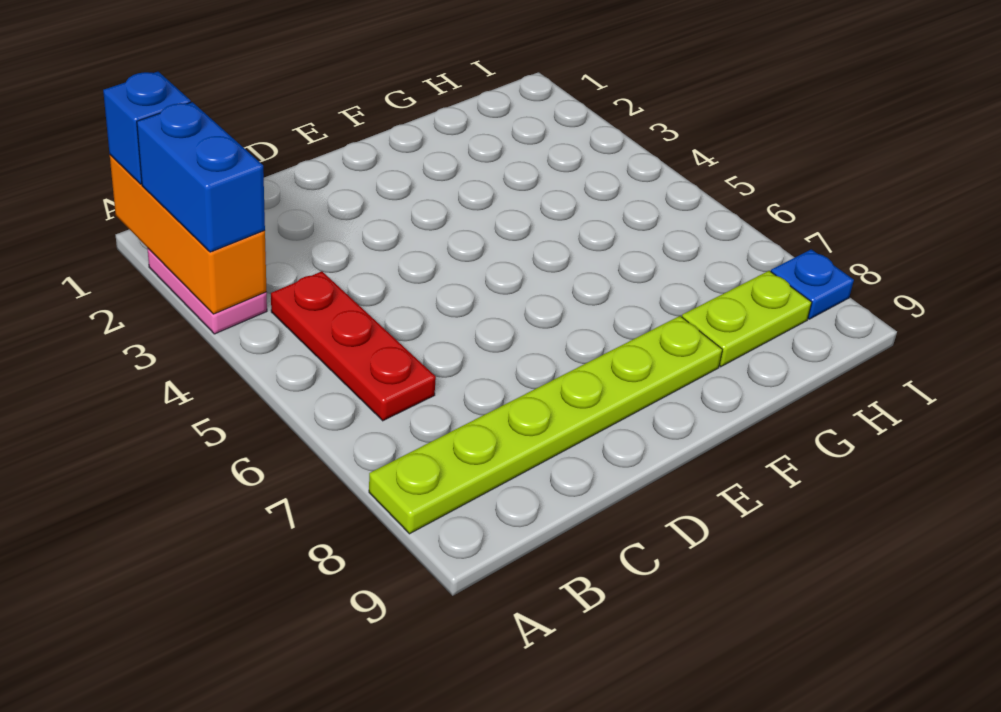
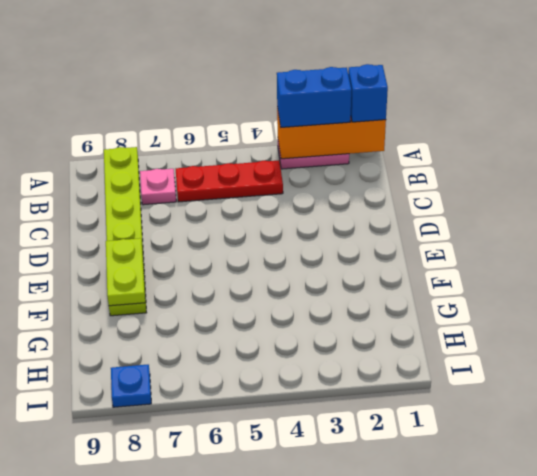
none -> pink 1x1 plate [140,169,176,205]
lime 1x2 plate [682,271,812,367] -> lime 1x2 plate moved to [106,238,145,306]

